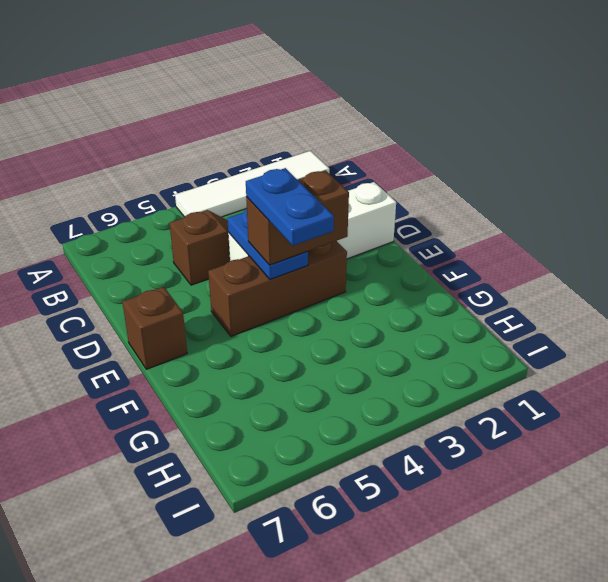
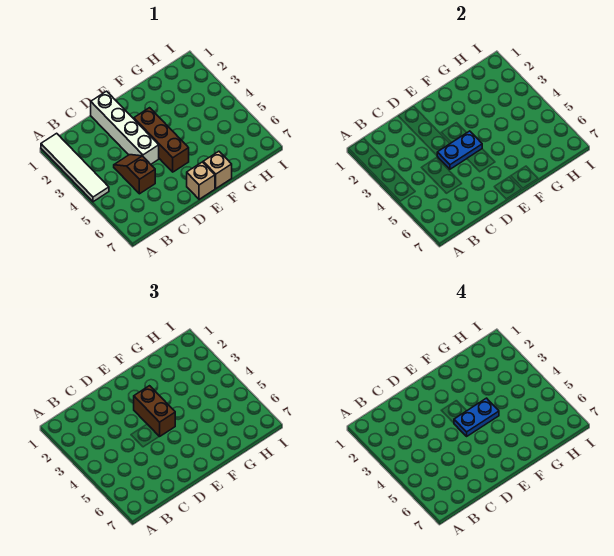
brown 1x1 brick [122,287,187,369] -> tan 1x1 brick [187,162,215,199]
none -> tan 1x1 brick [203,151,232,188]

